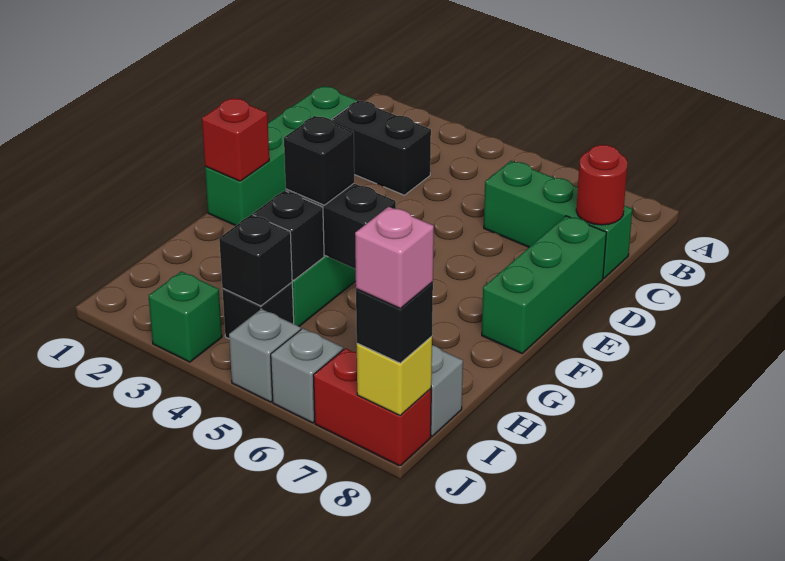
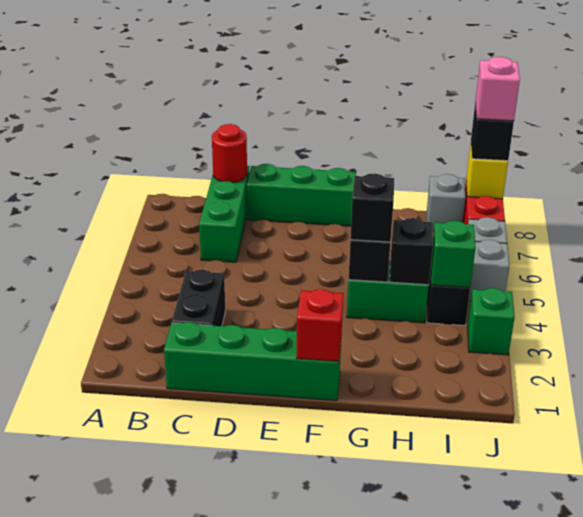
black 1x1 brick [219,215,292,306] -> green 1x1 brick [431,221,475,287]

